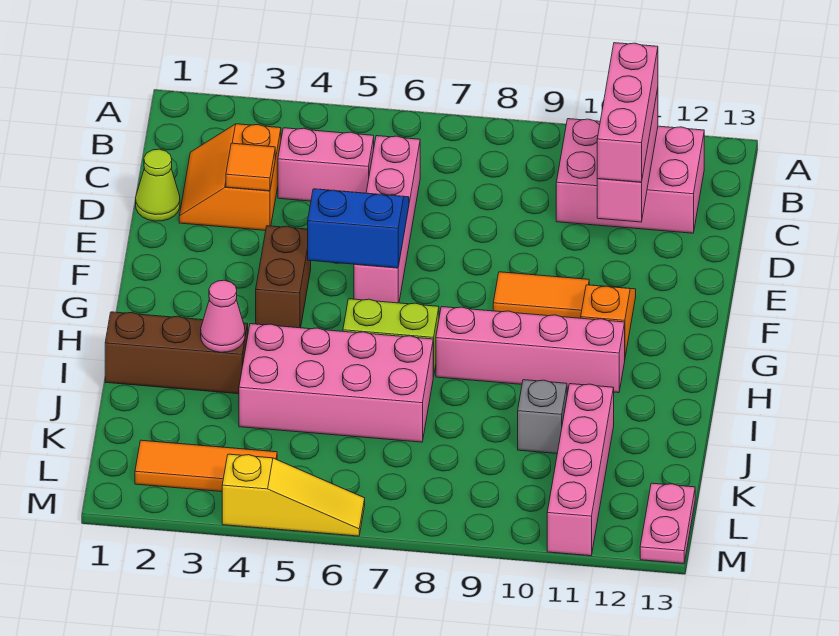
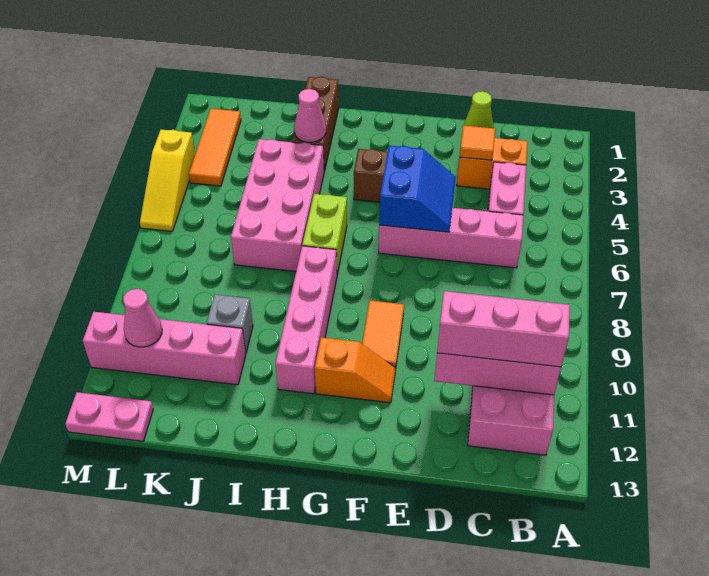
none -> pink 1x1 cone [123,289,162,347]

